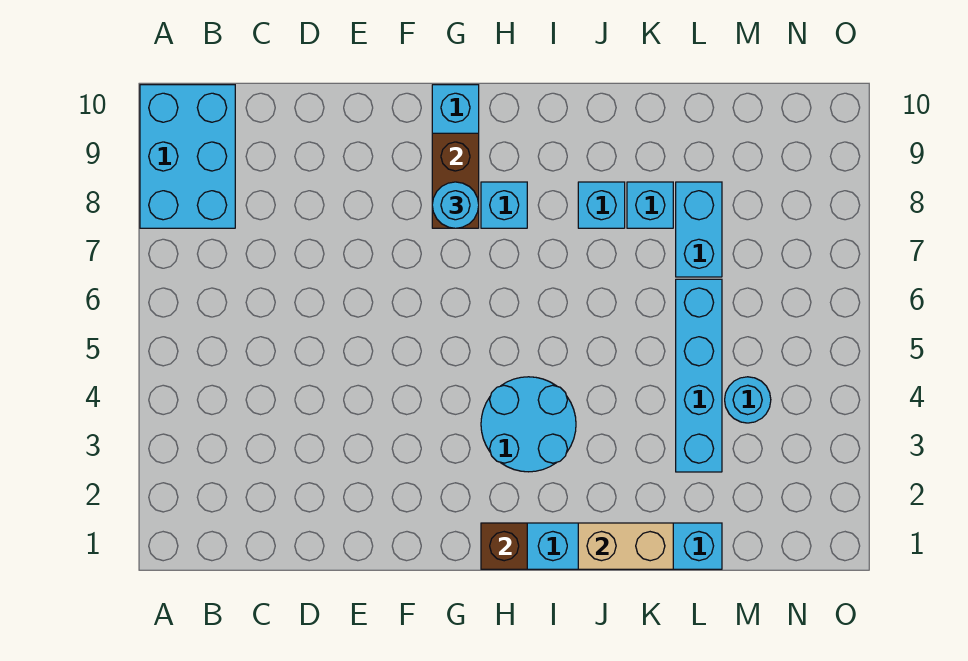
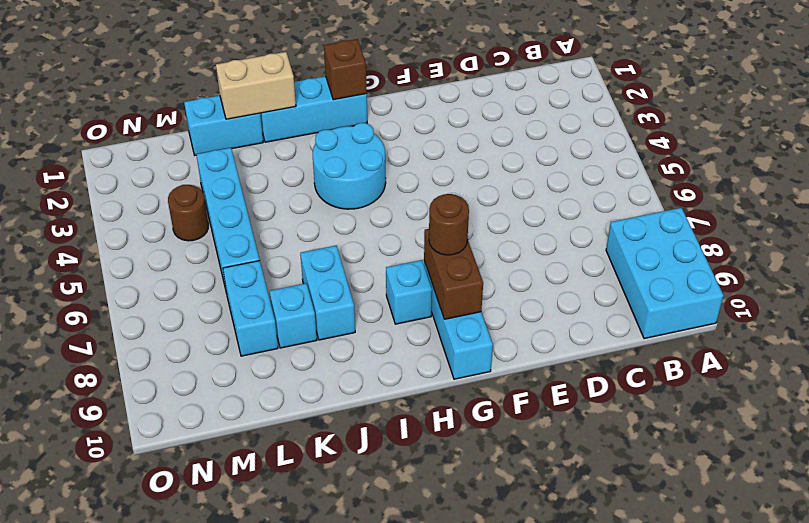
cyan 1x1 round brick [432,182,479,228] -> brown 1x1 round brick [429,194,469,255]
cyan 1x1 brick [578,182,625,228] -> cyan 1x2 brick [300,246,355,340]
cyan 1x1 round brick [725,377,771,423] -> brown 1x1 round brick [168,185,208,241]

